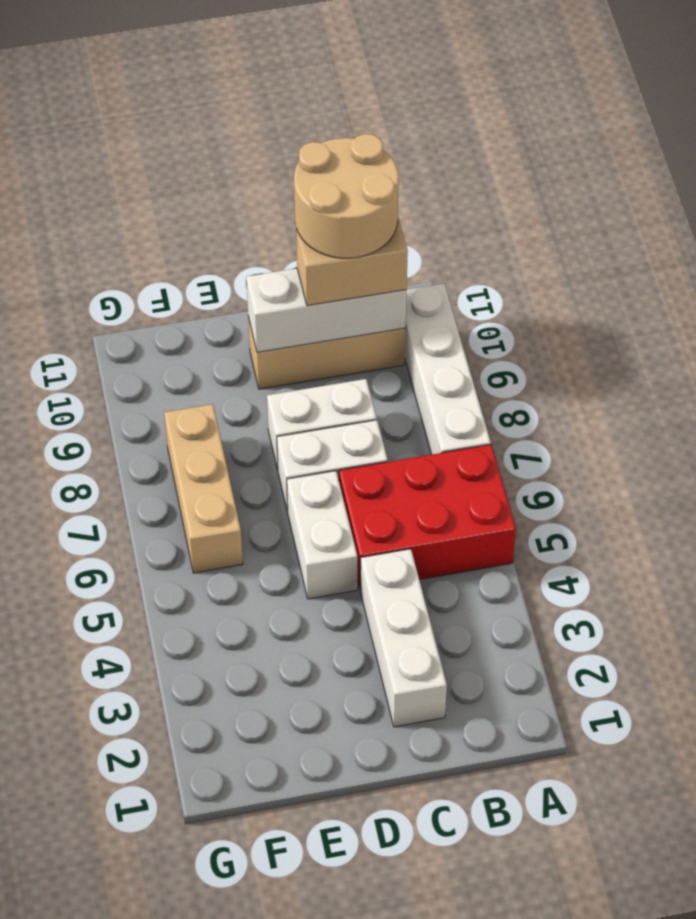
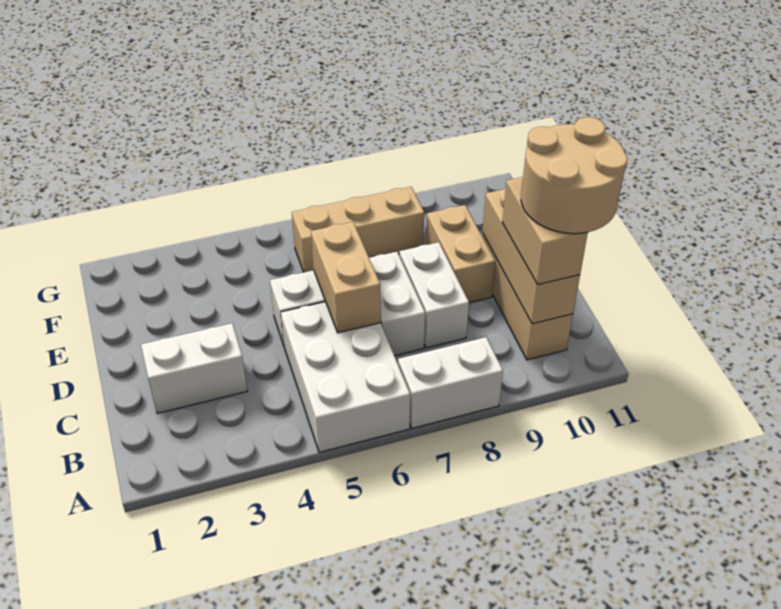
red 2x3 brick [339,445,516,588] -> white 2x3 brick [281,302,410,452]
white 1x4 brick [405,284,491,455] -> white 1x2 brick [398,337,503,428]
white 1x3 brick [246,268,407,352] -> tan 1x3 brick [482,188,580,324]
white 1x3 brick [360,549,447,727] -> white 1x2 brick [141,323,248,413]
none -> tan 1x2 brick [311,222,381,333]
none -> tan 1x2 brick [426,205,495,303]

